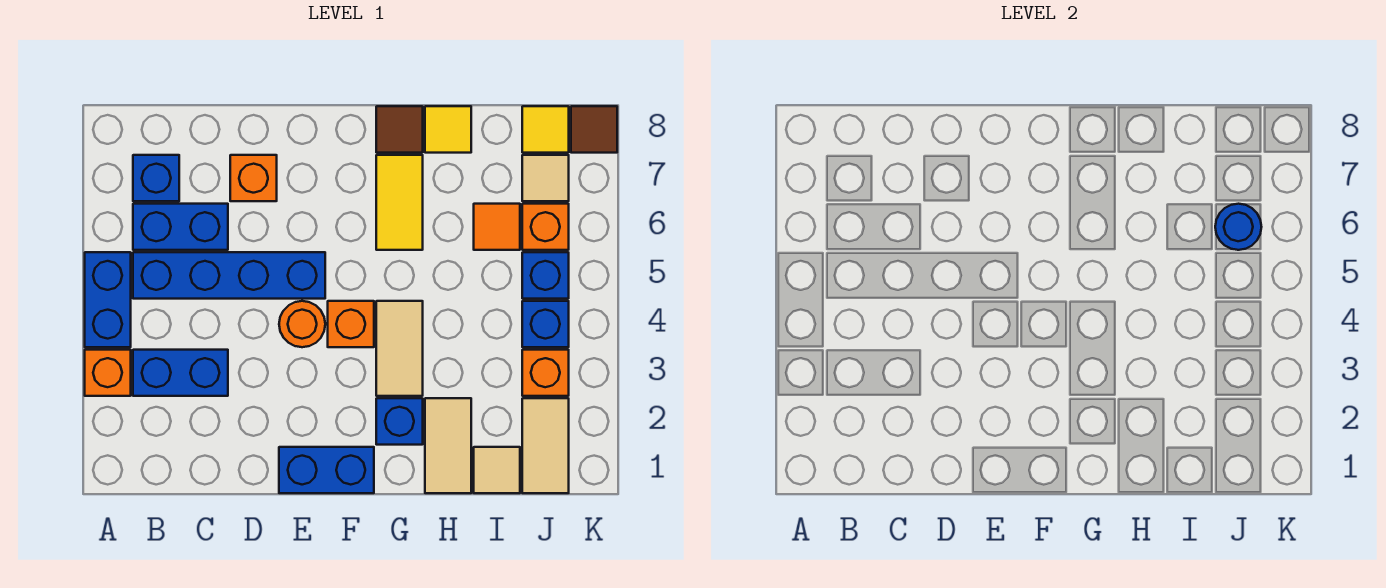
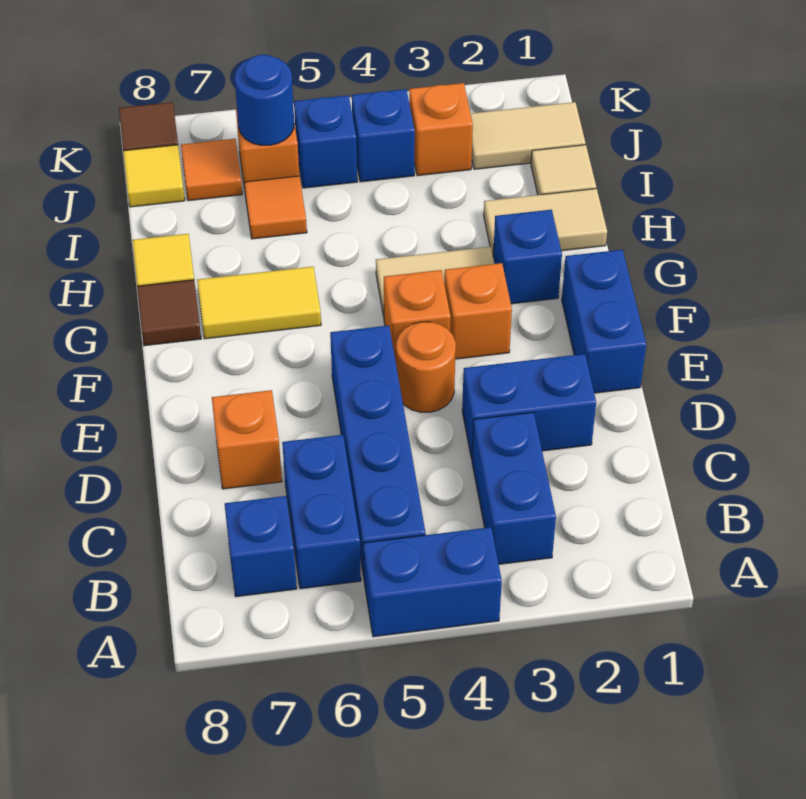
orange 1x1 brick [85,350,131,396] -> orange 1x1 brick moved to [444,263,512,359]
none -> blue 1x2 brick [462,354,596,459]
tan 1x1 tile [522,155,569,201] -> orange 1x1 tile [181,139,242,201]

